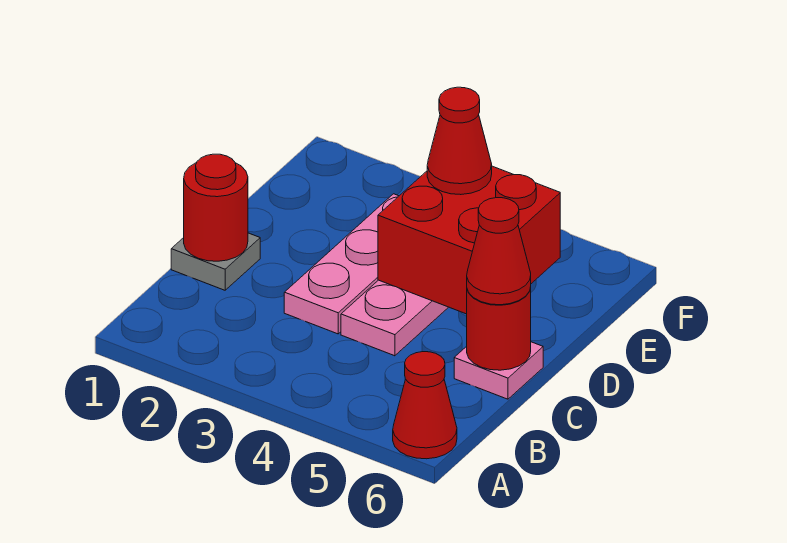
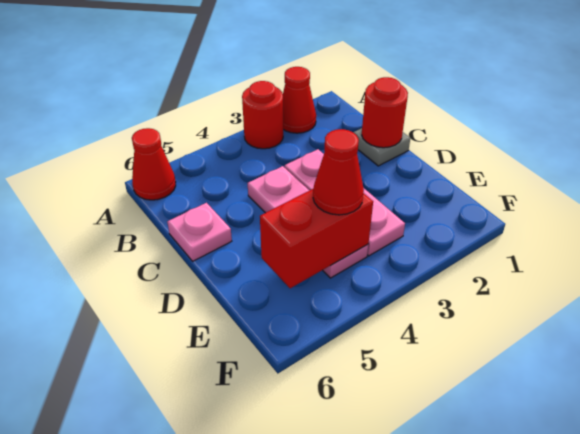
red 1x1 round brick [467,288,531,370] -> red 1x1 round brick moved to [242,81,283,149]
red 1x1 cone [467,198,531,305] -> red 1x1 cone moved to [283,67,316,133]
red 2x2 brick [378,166,560,314] -> red 1x2 brick [260,189,373,288]

